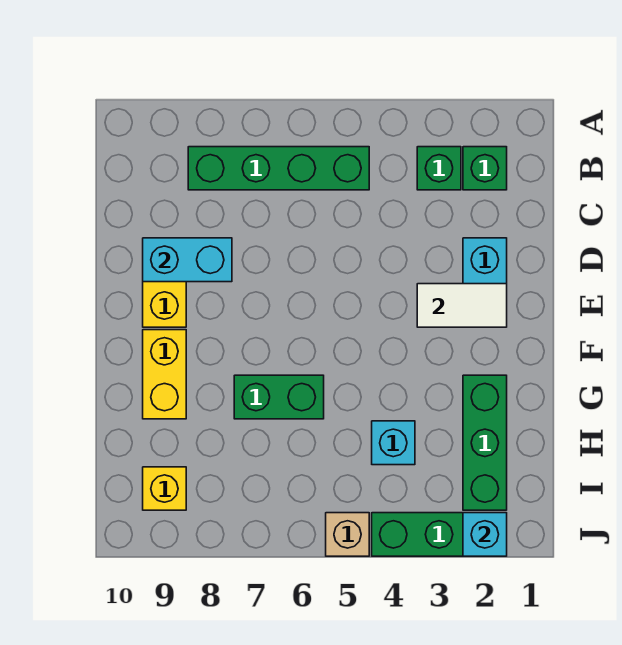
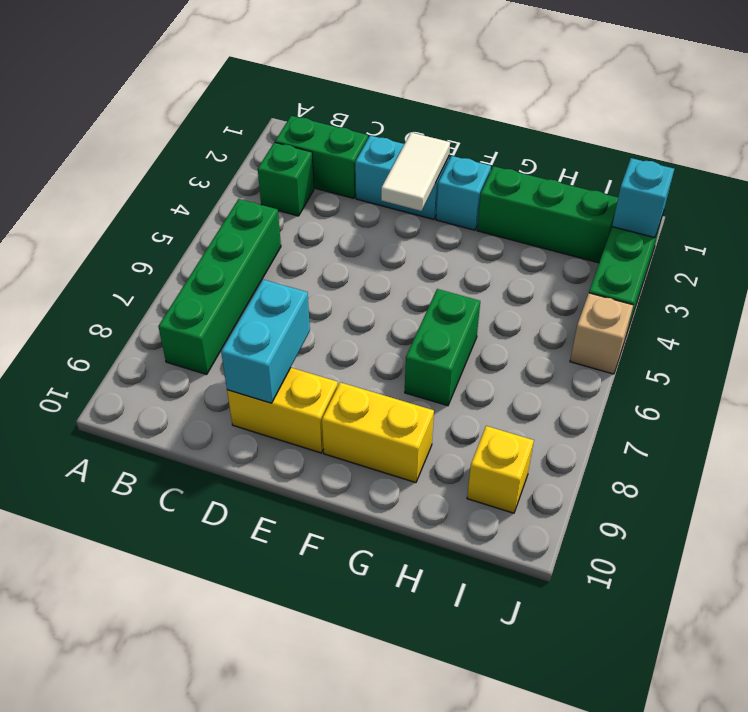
green 1x1 brick [463,147,507,190] -> green 1x2 brick [275,116,368,198]
cyan 1x1 brick [372,421,415,465] -> cyan 1x1 brick moved to [436,156,491,230]

